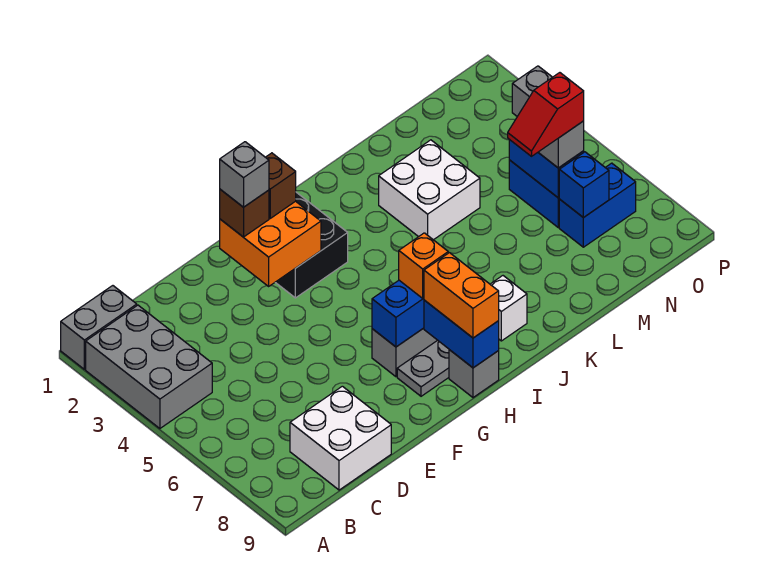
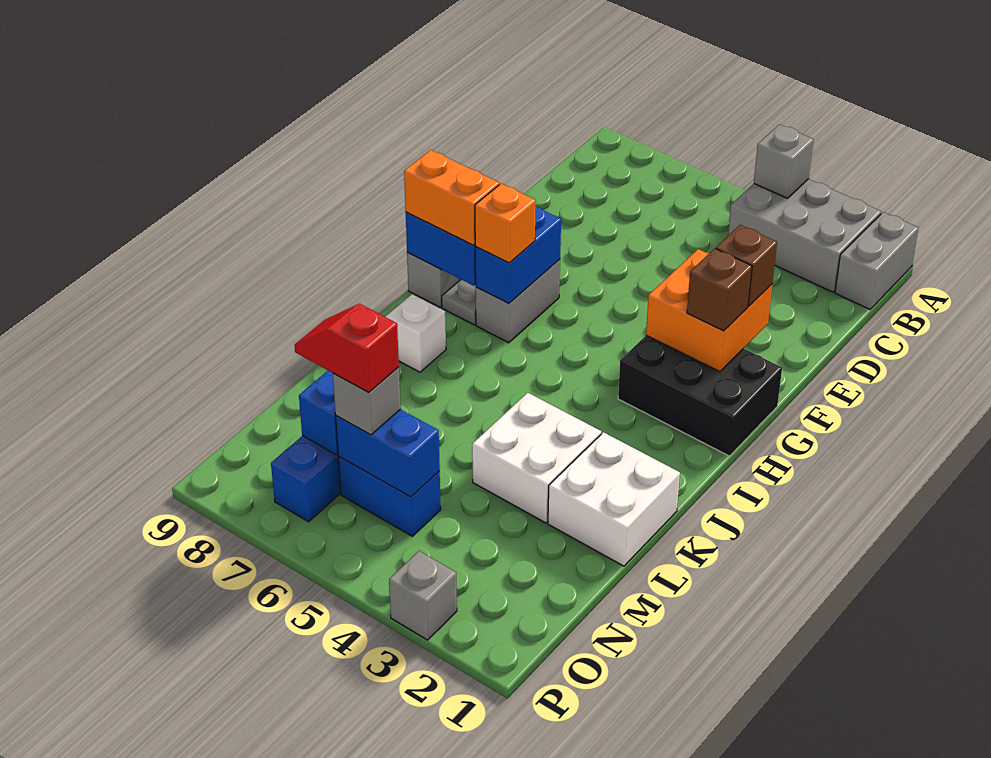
white 2x2 brick [290,386,391,490] -> white 2x2 brick moved to [548,432,680,566]
grey 1x1 brick [220,142,269,207] -> grey 1x1 brick moved to [754,124,814,198]
red 1x2 slope [508,73,584,156] -> red 1x2 slope turned to [295,304,399,392]

